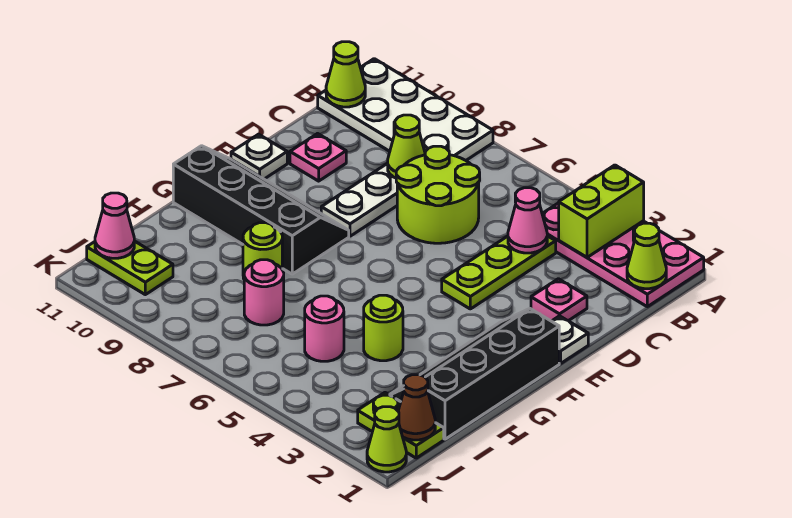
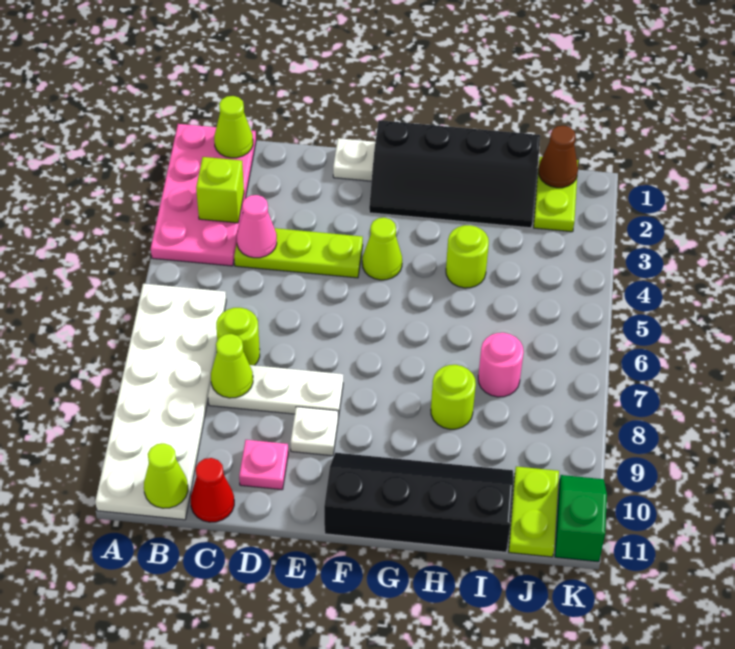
lime 1x2 brick [559,165,644,257] -> lime 1x1 brick [196,157,244,223]
white 2x4 plate [318,59,493,160] -> white 2x6 plate [95,284,226,520]
lime 2x2 round brick [396,146,480,243] -> lime 1x1 round brick [216,308,260,365]
none -> red 1x1 cone [191,458,234,522]
pink 1x1 plate [531,279,587,321] -> none
white 1x1 plate [231,134,287,179] -> white 1x1 plate moved to [291,407,338,456]
black 2x4 slope [173,146,349,274] -> black 2x4 slope turned to [324,453,513,552]
pink 1x1 round brick [305,296,344,361] -> none
pink 1x1 cone [95,193,134,258] -> none
lime 1x1 cone [367,407,406,472] -> lime 1x1 cone moved to [362,218,402,280]
none -> green 1x2 slope [555,475,607,562]

